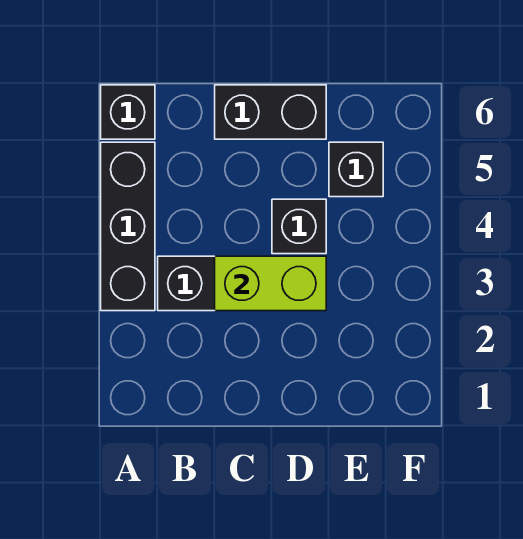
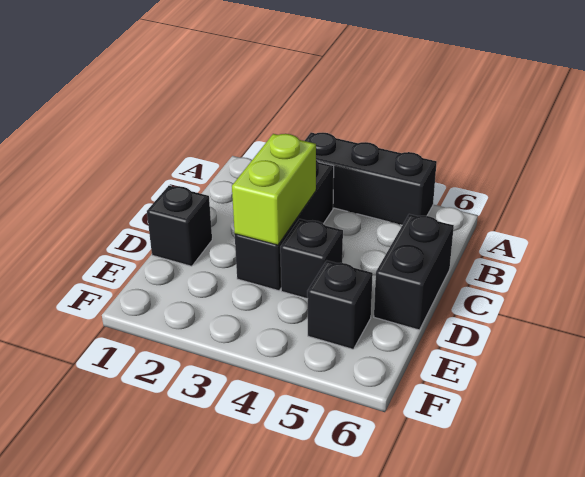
black 1x1 brick [101,85,155,139] -> black 1x1 brick moved to [147,186,212,266]

